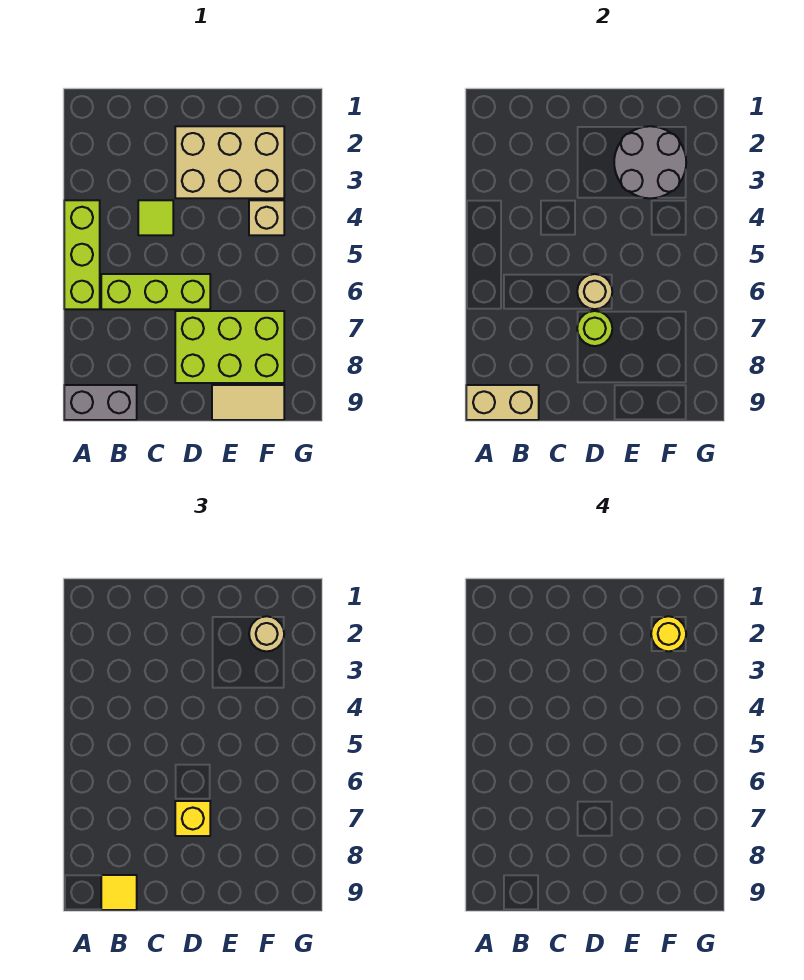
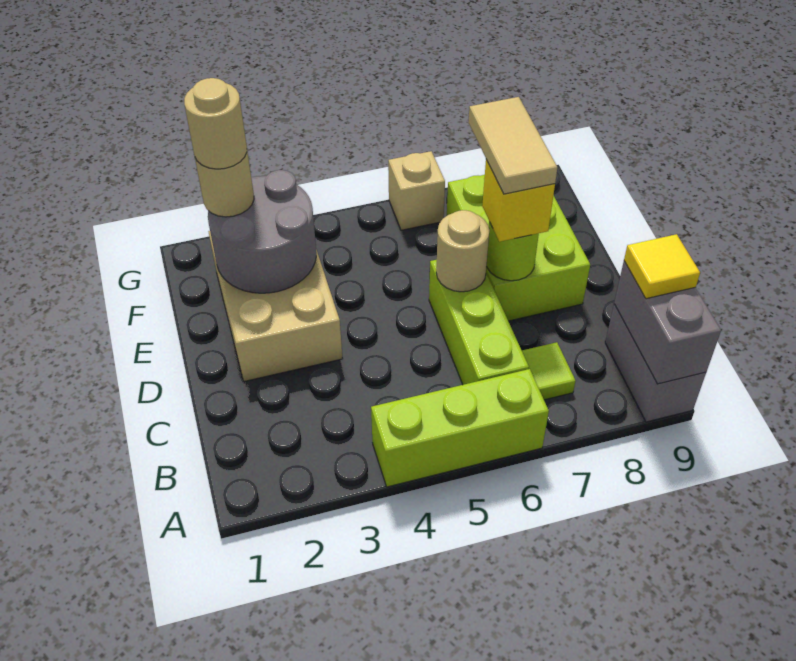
tan 1x2 brick [466,385,539,420] -> grey 1x2 brick [614,261,721,384]
lime 1x1 tile [138,200,173,235] -> lime 1x1 tile moved to [522,342,576,400]
tan 1x2 tile [212,385,284,420] -> tan 1x2 tile moved to [468,97,557,194]
yellow 1x1 round brick [651,616,686,651] -> tan 1x1 round brick [184,78,247,169]
tan 1x1 brick [249,200,284,235] -> tan 1x1 brick moved to [388,151,445,230]

